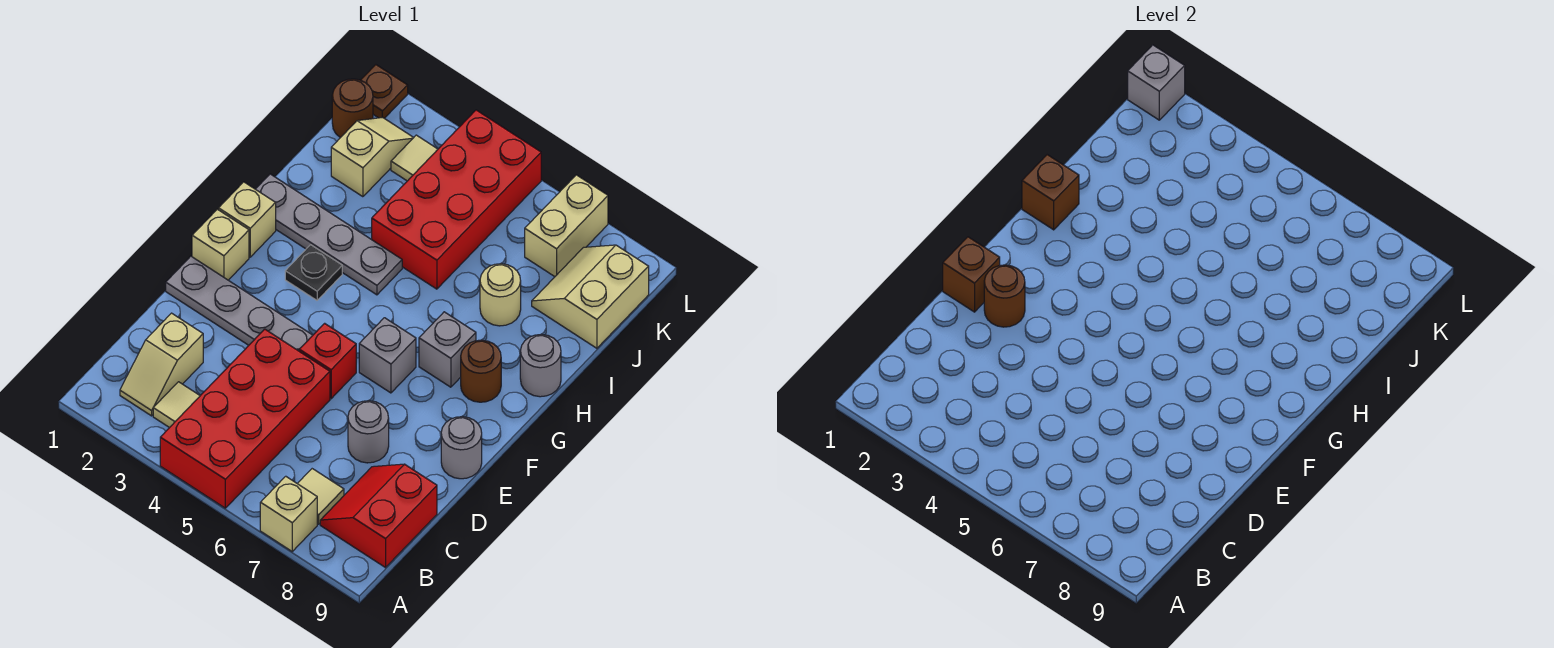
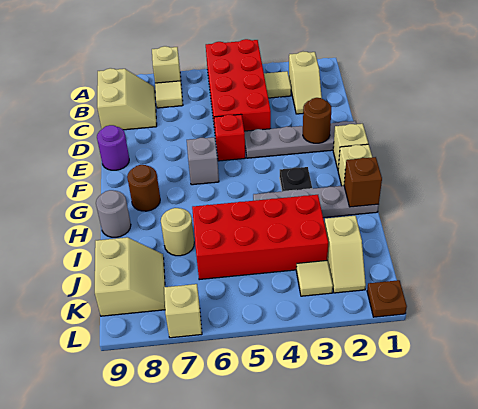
tan 1x2 slope [120,313,203,416] -> tan 1x2 slope turned to [289,52,322,114]
red 2x2 slope [320,464,437,568] -> tan 2x2 slope [97,68,157,130]
grey 1x1 round brick [348,401,389,463] -> none
brown 1x1 brick [943,237,1000,312] -> none
grey 1x1 round brick [441,417,482,479] -> purple 1x1 round brick [97,125,129,170]
grey 1x1 brick [419,312,476,387] -> none
red 2x4 brick [372,110,541,289] -> red 2x4 brick turned to [192,195,328,280]
brown 1x1 round brick [332,79,373,138] -> none
tan 1x2 brick [525,175,608,277] -> tan 1x1 brick [164,284,202,338]
grey 1x1 brick [1128,45,1185,120] -> none

